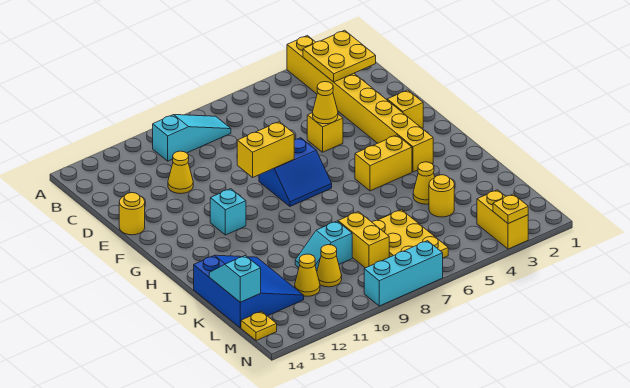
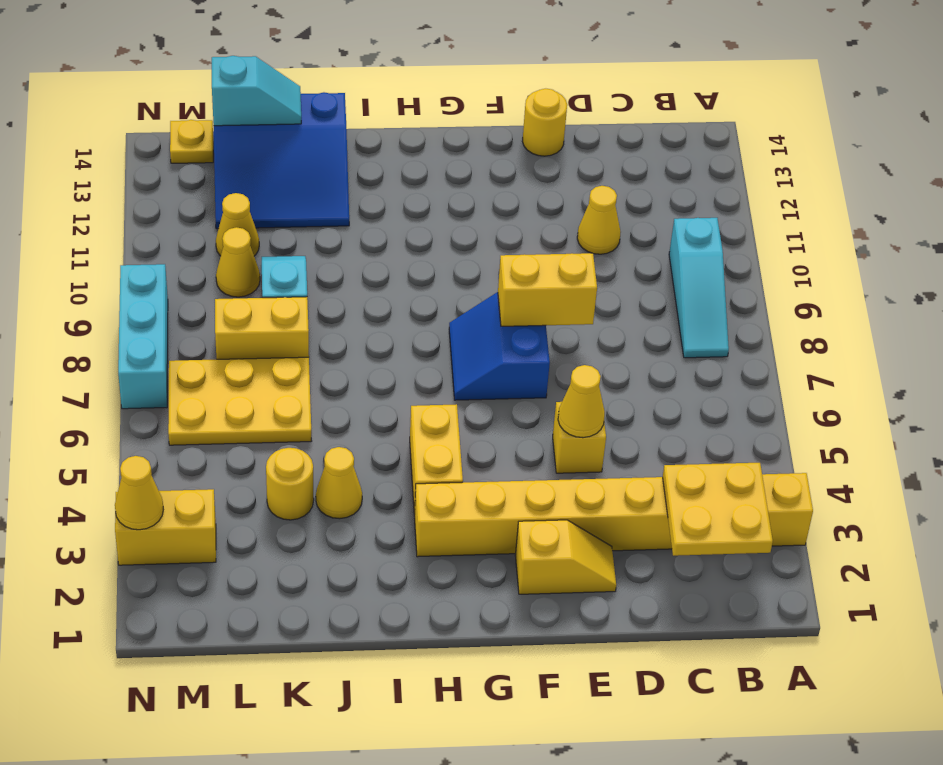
yellow 1x2 brick [237,122,294,177] -> yellow 1x2 brick turned to [498,253,597,326]
cyan 1x1 brick [210,189,246,235] -> none
yellow 1x1 plate [493,194,528,224] -> yellow 1x1 cone [115,456,163,530]

